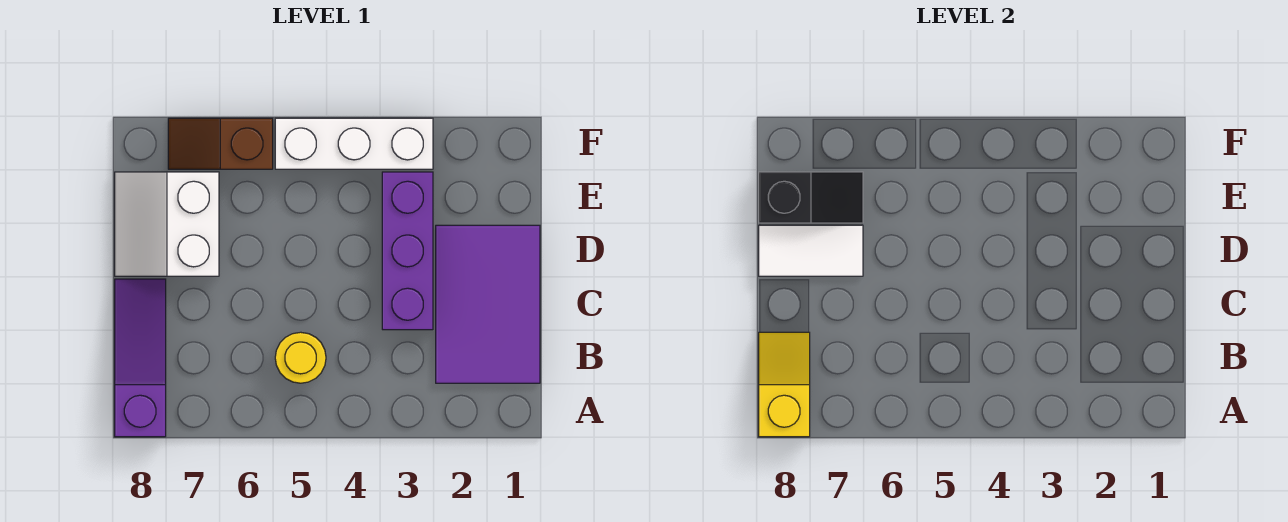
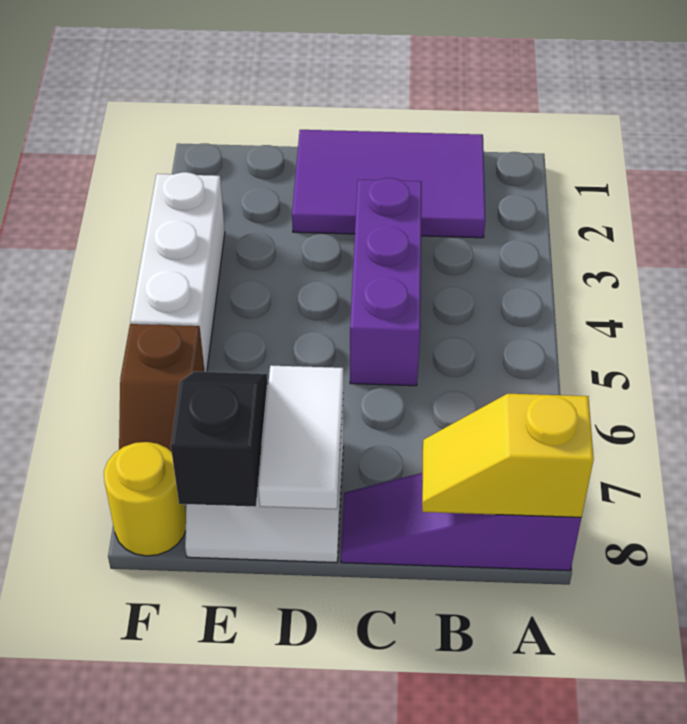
yellow 1x1 round brick [275,332,326,383] -> yellow 1x1 round brick moved to [104,442,186,556]
purple 1x3 brick [382,172,433,330] -> purple 1x3 brick turned to [350,178,422,386]

